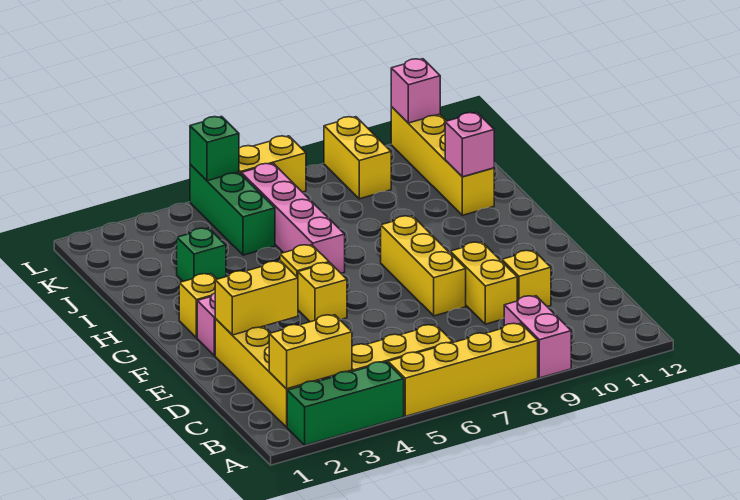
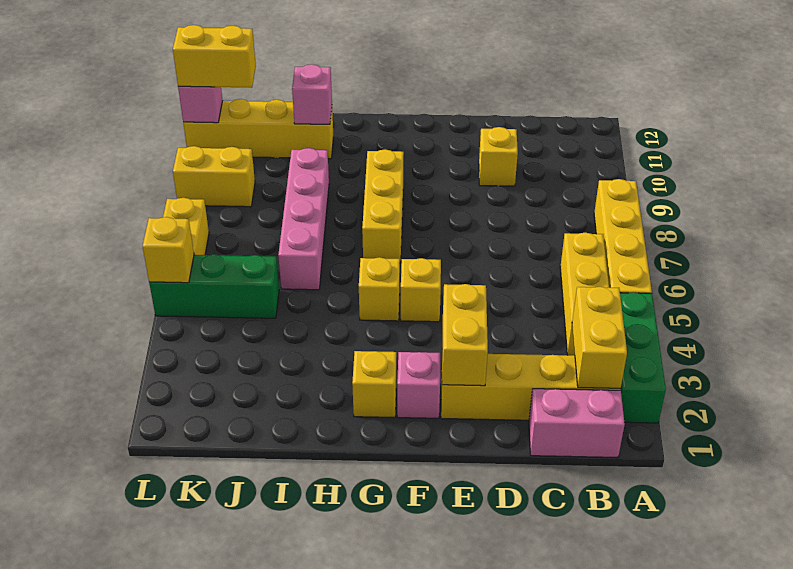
pink 1x2 brick [504,296,571,378] -> pink 1x2 brick moved to [529,389,625,458]
yellow 1x2 brick [450,242,517,324] -> yellow 1x2 brick moved to [173,25,256,88]
yellow 1x3 brick [381,216,466,316] -> yellow 1x3 brick turned to [362,149,404,263]
pink 1x4 brick [241,163,345,273] -> pink 1x4 brick turned to [278,148,329,290]
green 1x1 brick [177,228,226,281] -> none
green 1x1 brick [190,117,239,181] -> yellow 1x1 brick [143,217,194,283]

